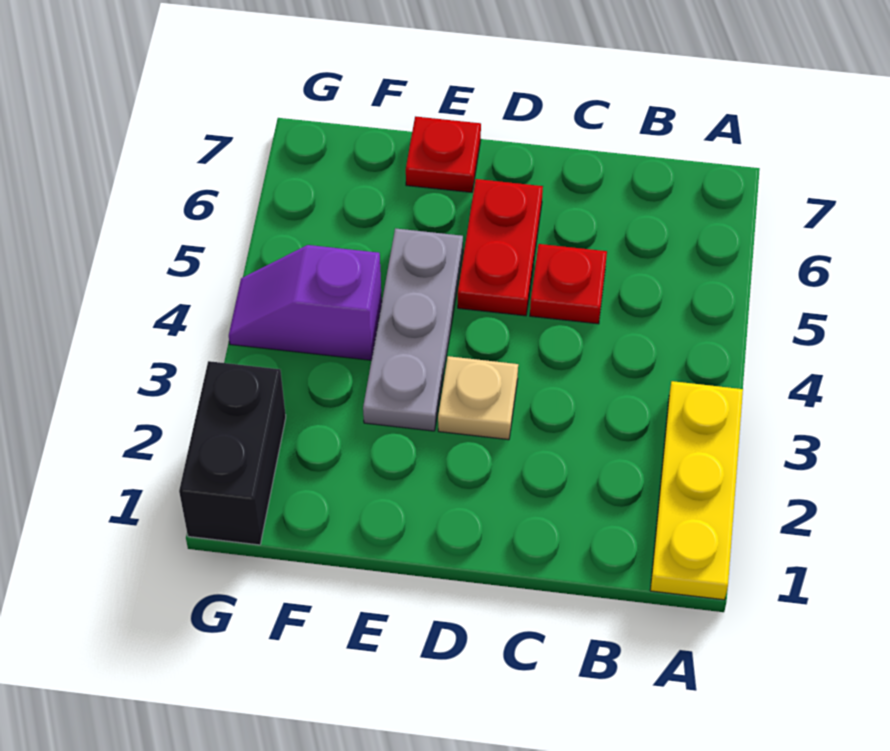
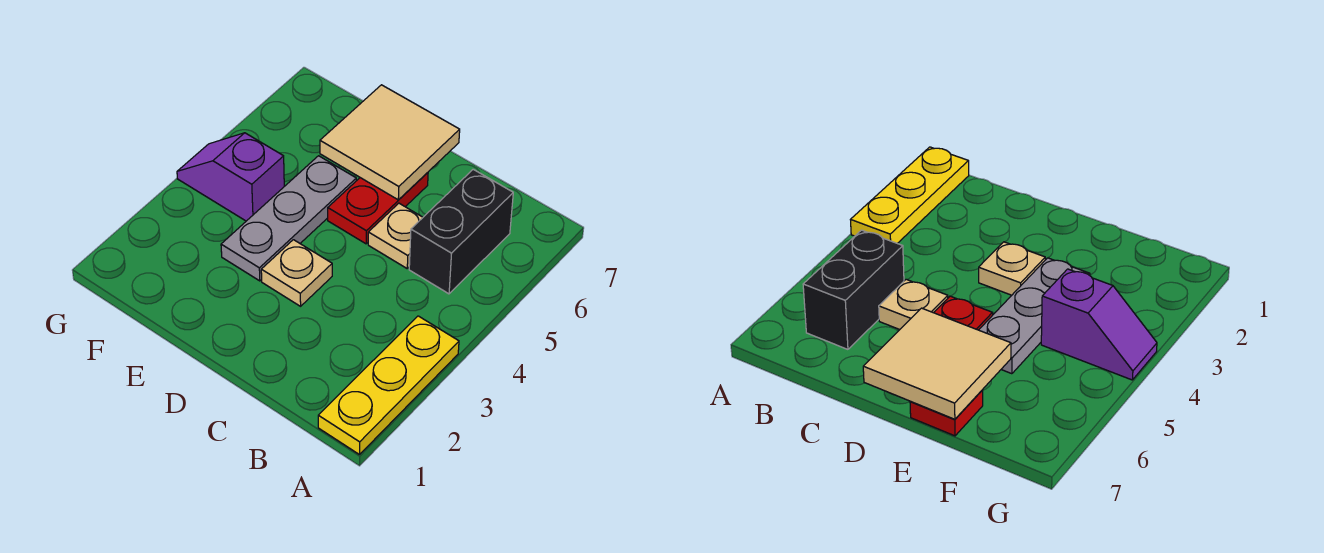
red 1x1 plate [530,244,607,324] -> tan 1x1 plate [368,203,423,268]
none -> tan 2x2 tile [320,85,460,200]
black 1x2 brick [179,361,286,545] -> black 1x2 brick moved to [409,169,513,294]

